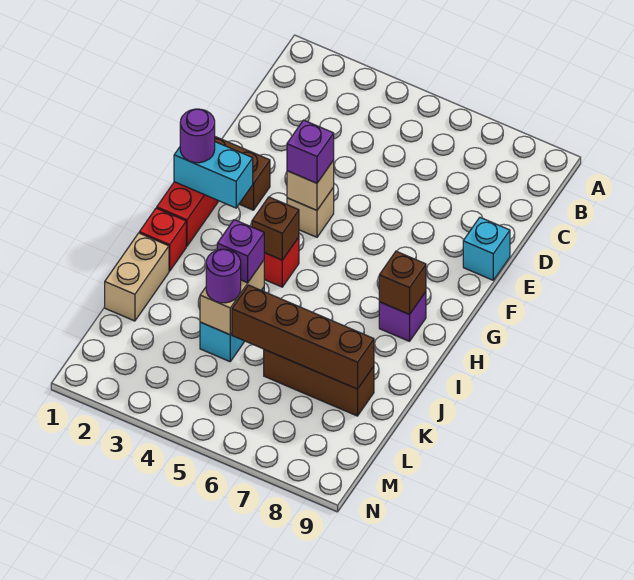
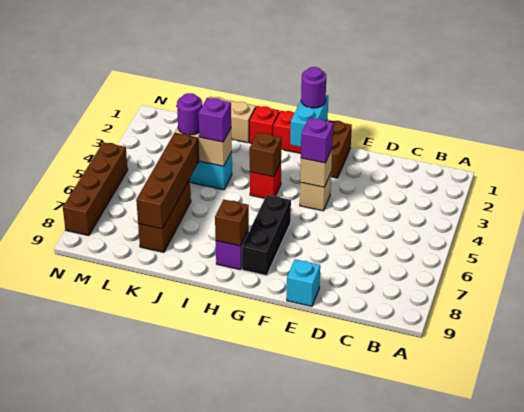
none -> black 1x3 brick [242,195,291,276]
none -> brown 1x4 brick [63,142,128,236]

